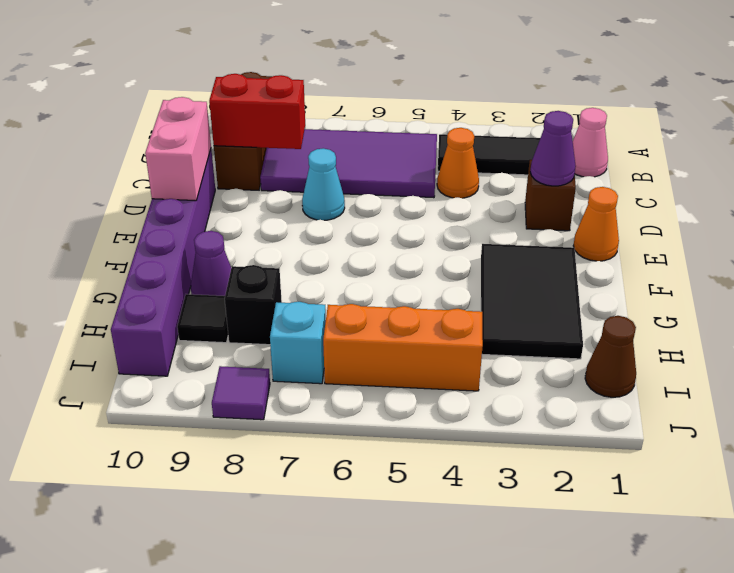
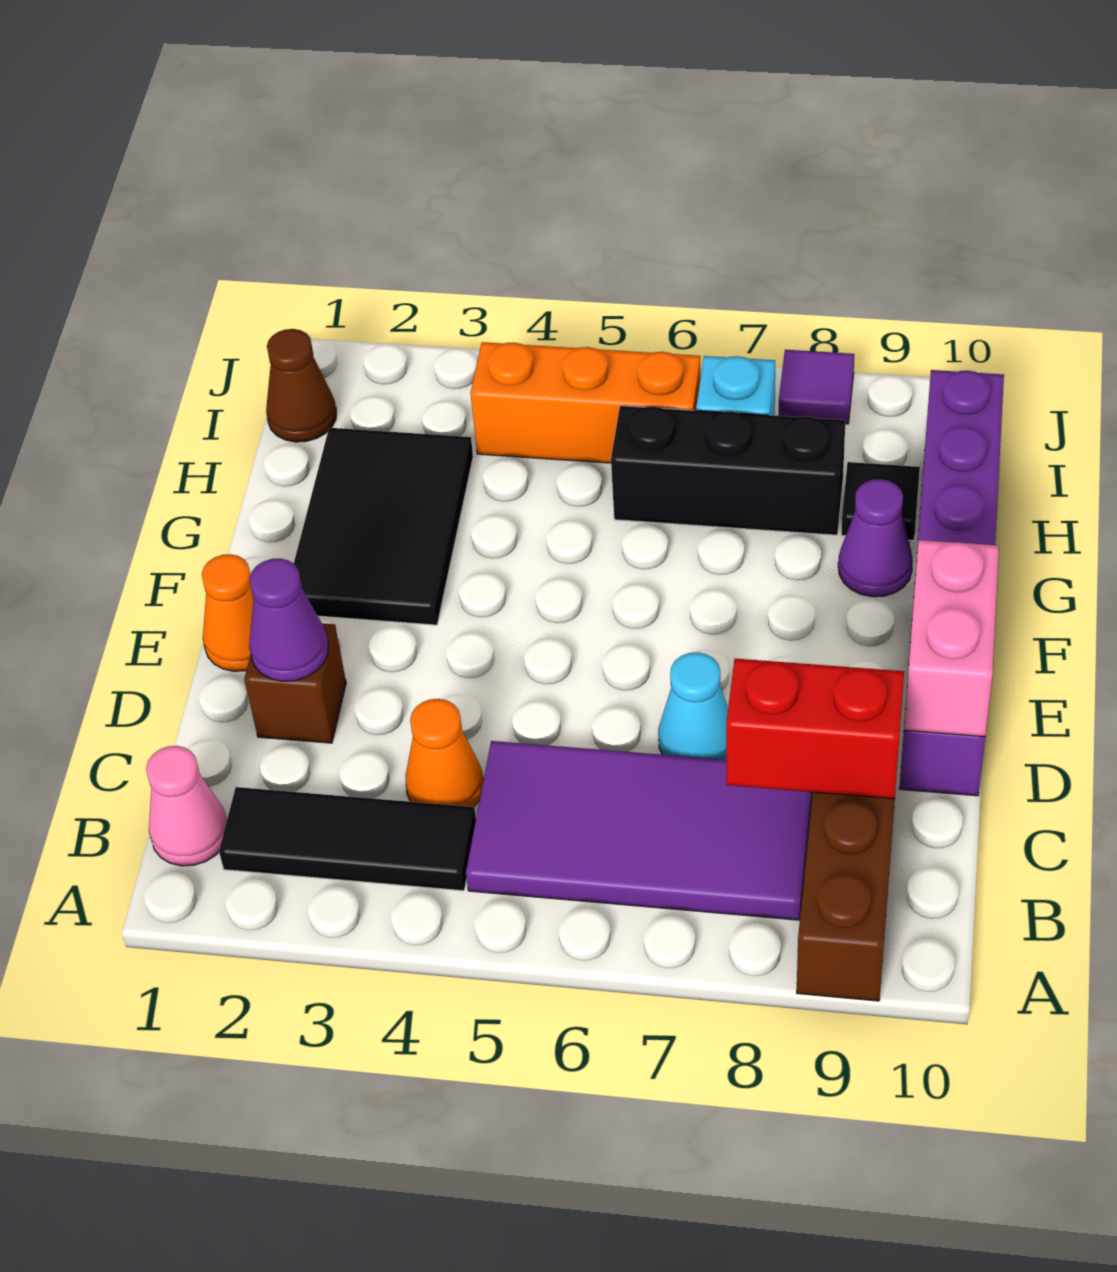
black 1x1 brick [225,265,282,345] -> black 1x3 brick [611,406,846,535]

